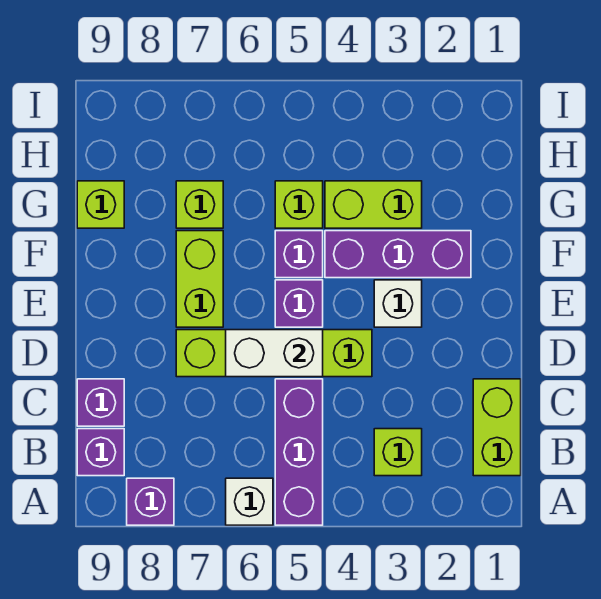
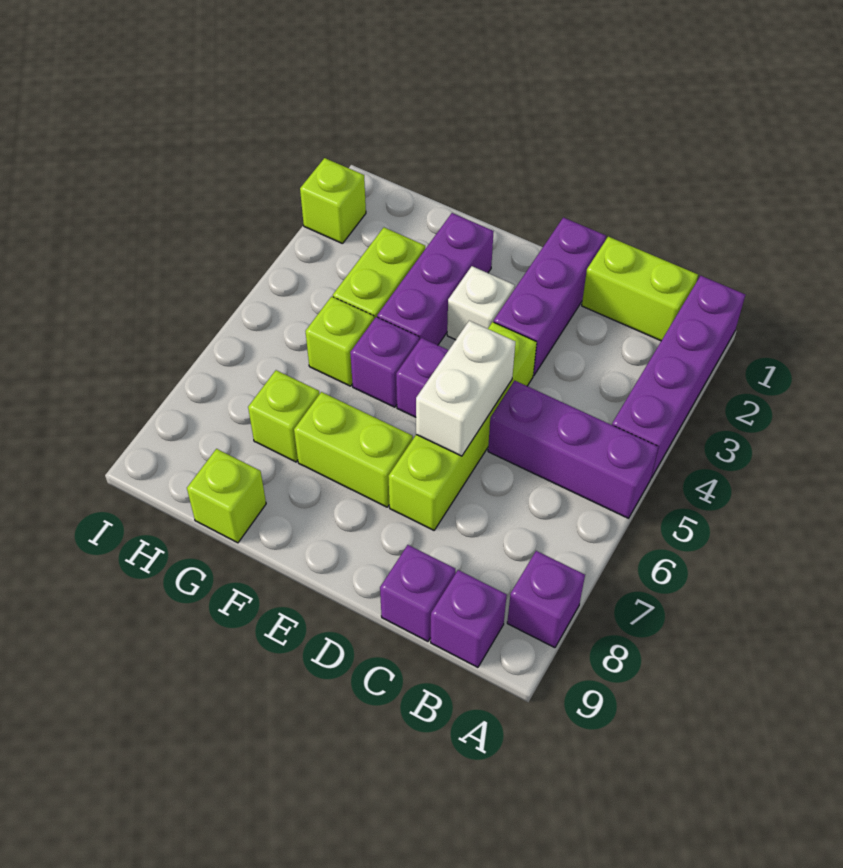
none -> purple 1x4 brick [612,276,745,478]
white 1x1 brick [226,478,273,525] -> none
lime 1x1 brick [374,429,422,476] -> lime 1x1 brick moved to [300,158,366,244]
none -> purple 1x3 brick [494,217,606,375]

